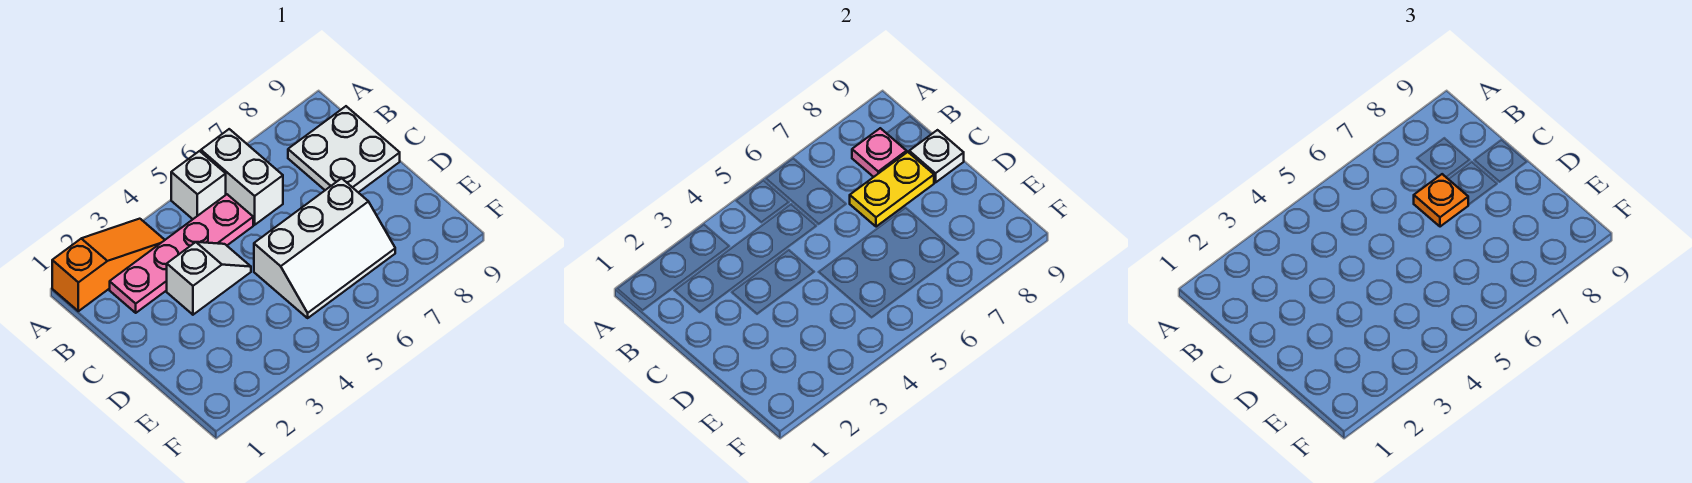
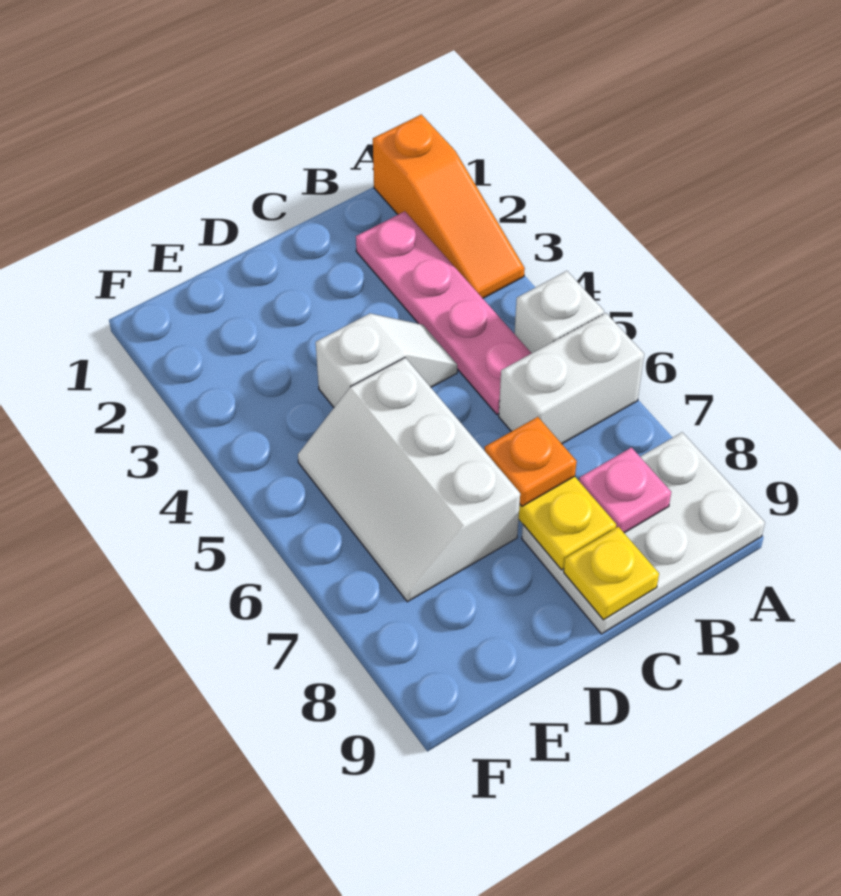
white 2x2 plate [288,106,400,192] -> white 2x3 plate [522,432,765,634]
white 1x2 slope [167,242,251,315] -> white 1x2 slope turned to [316,313,457,407]
white 1x1 plate [909,130,964,183] -> yellow 1x1 plate [564,527,659,620]

